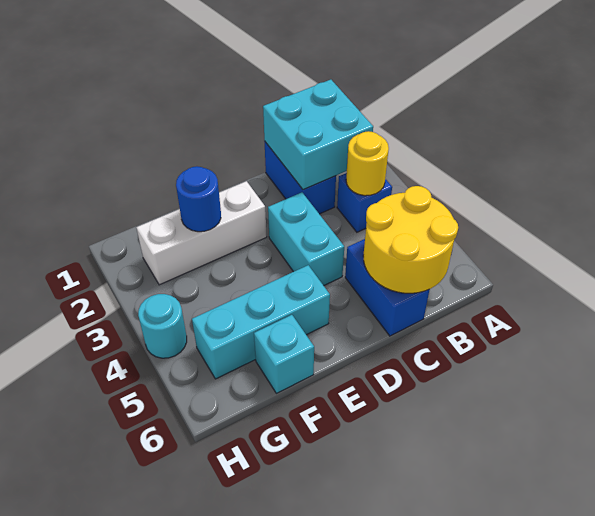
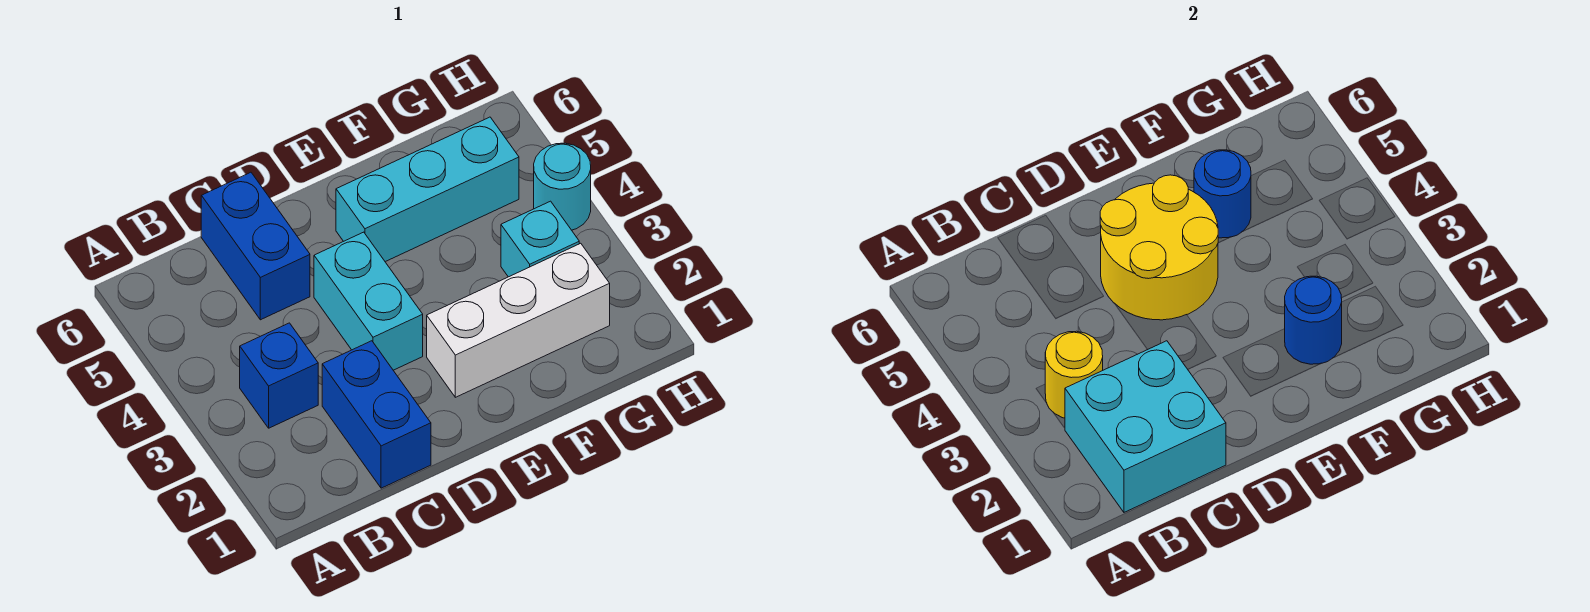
yellow 2x2 round brick [363,186,458,293] -> yellow 2x2 round brick moved to [1100,175,1218,320]
none -> blue 1x1 round brick [1194,150,1251,238]
cyan 1x1 brick [254,315,314,393] -> cyan 1x1 brick moved to [501,201,579,277]

